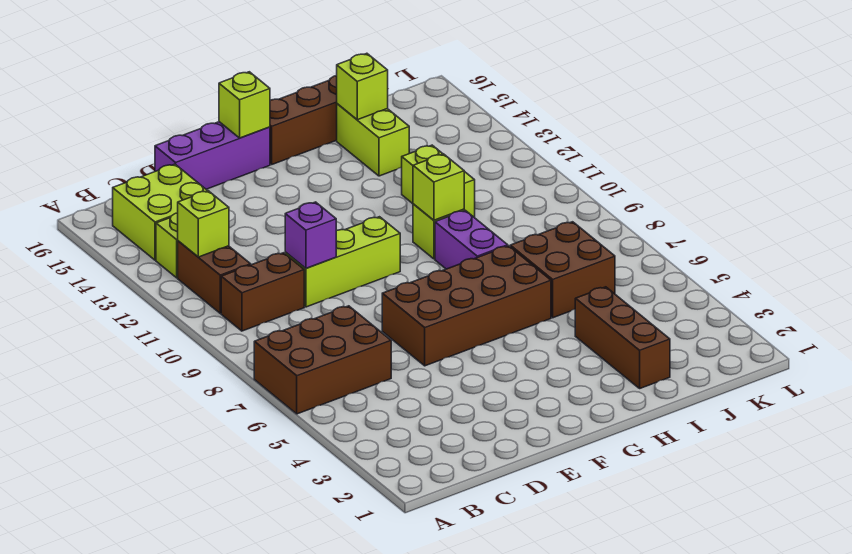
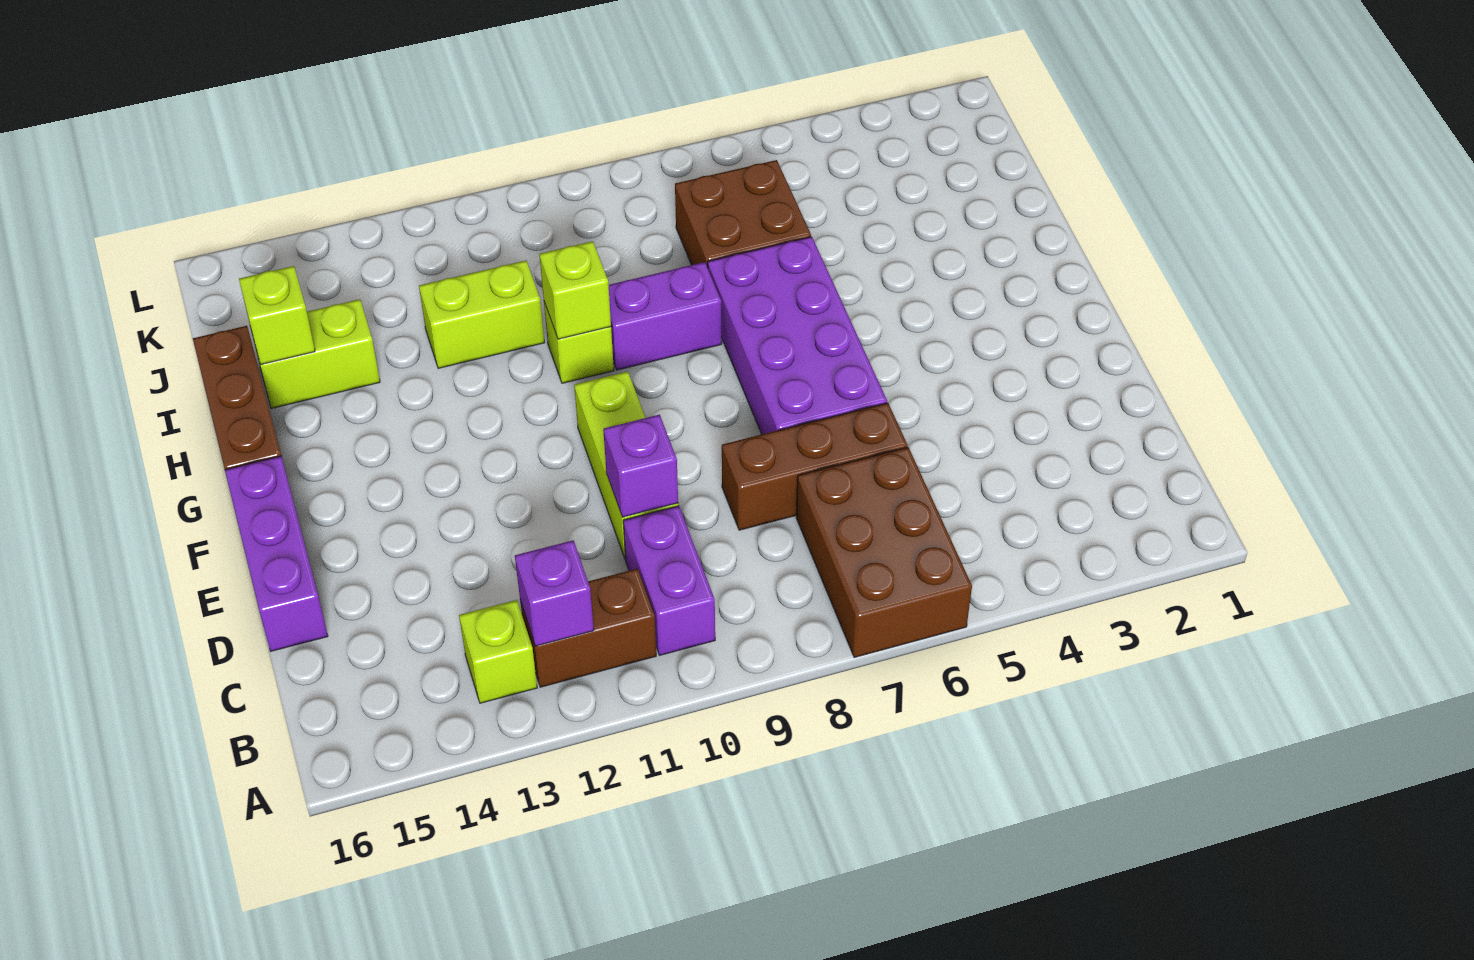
brown 1x2 brick [221,253,304,331] -> purple 1x2 brick [623,506,715,655]
lime 1x1 brick [178,191,229,257] -> purple 1x1 brick [515,540,594,646]
lime 2x2 brick [113,164,207,260] -> none
brown 2x4 brick [382,246,551,366] -> purple 2x4 brick [708,237,887,434]
lime 1x1 brick [219,72,270,138] -> none
brown 1x3 brick [575,287,670,388] -> brown 1x3 brick moved to [722,403,907,530]

